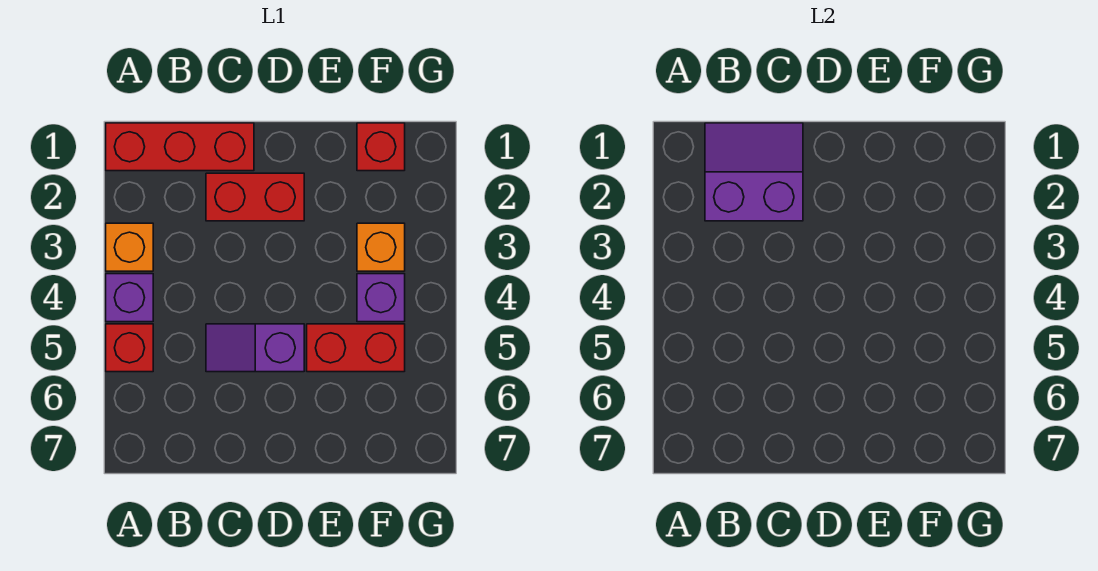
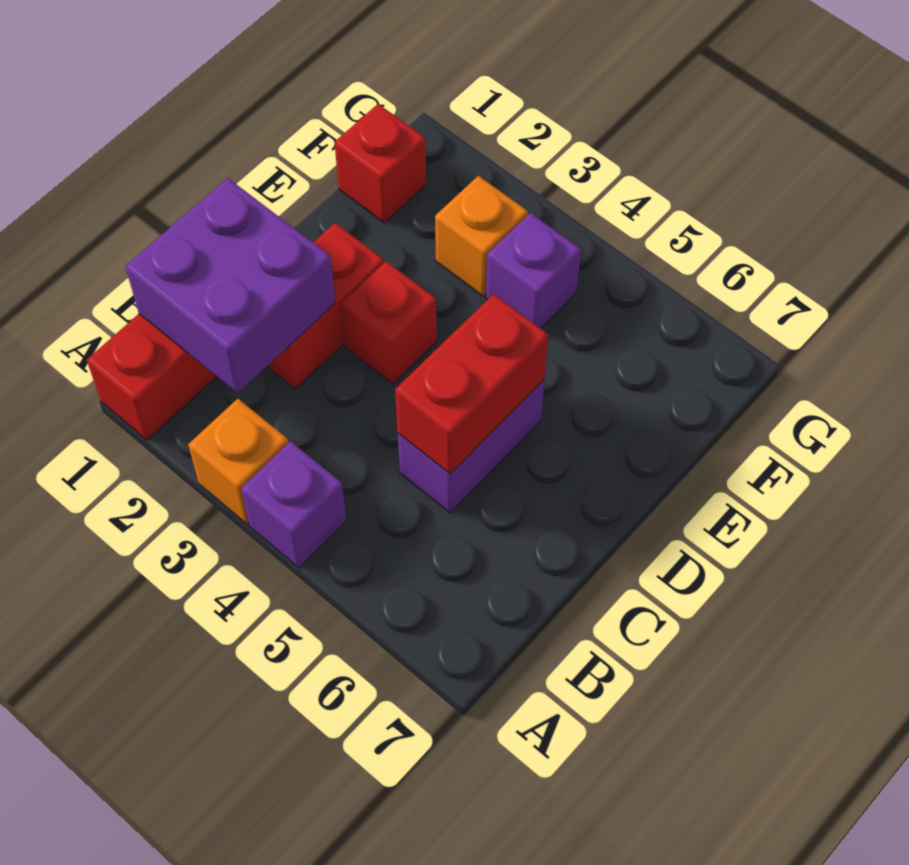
red 1x1 brick [106,324,153,372] -> red 1x1 brick moved to [341,261,437,384]
purple 2x2 slope [705,123,803,221] -> purple 2x2 brick [125,178,335,393]
purple 1x2 slope [206,324,304,372] -> purple 1x2 brick [398,380,544,513]
red 1x2 brick [307,324,405,372] -> red 1x2 brick moved to [395,294,548,474]

